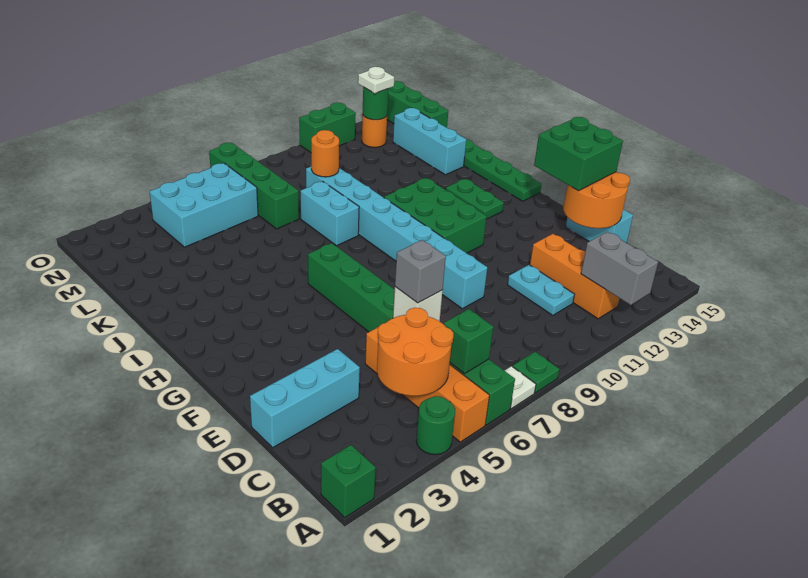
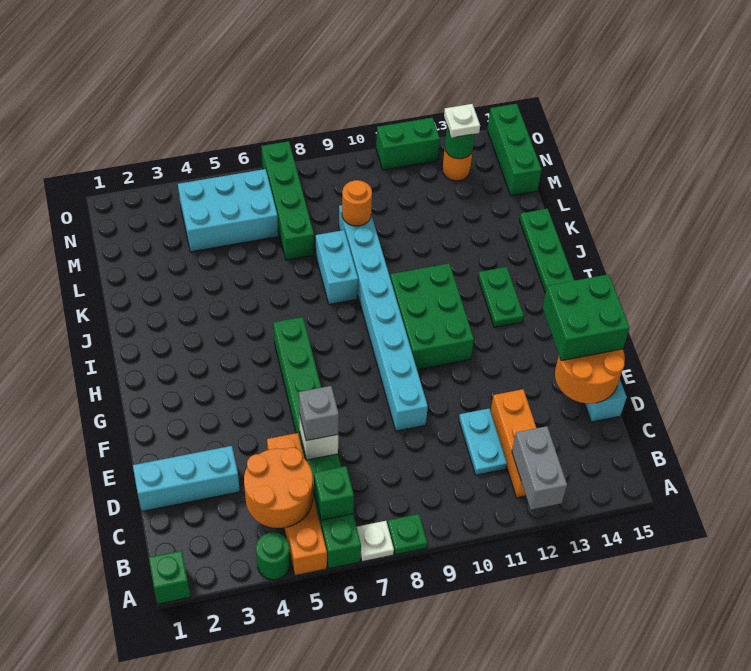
cyan 1x3 brick [393,108,466,175] -> none

